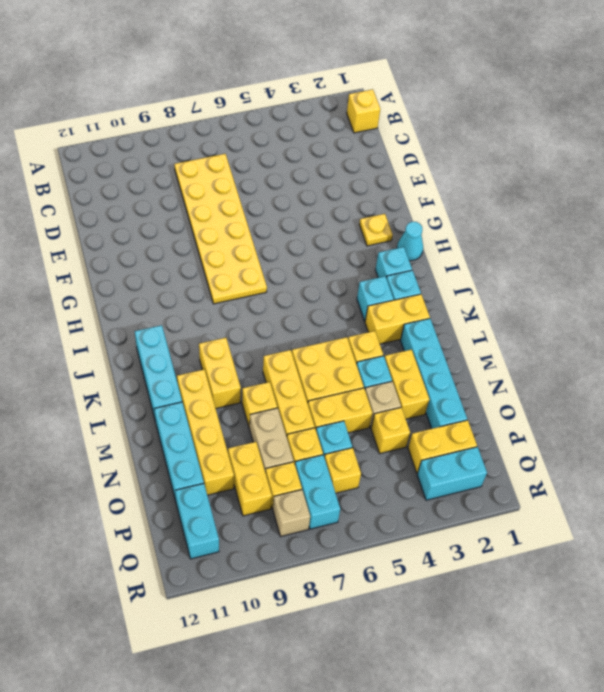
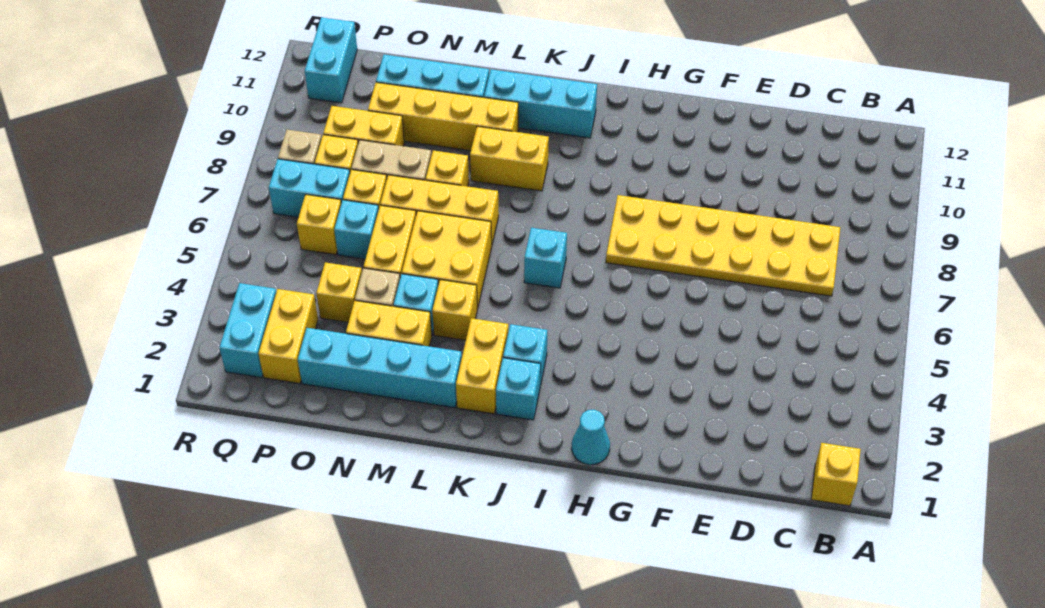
yellow 1x1 plate [359,214,393,246] -> none
cyan 1x1 brick [375,247,412,278] -> cyan 1x1 brick moved to [524,228,567,288]
cyan 1x2 brick [175,483,219,559] -> cyan 1x2 brick turned to [305,17,357,103]

